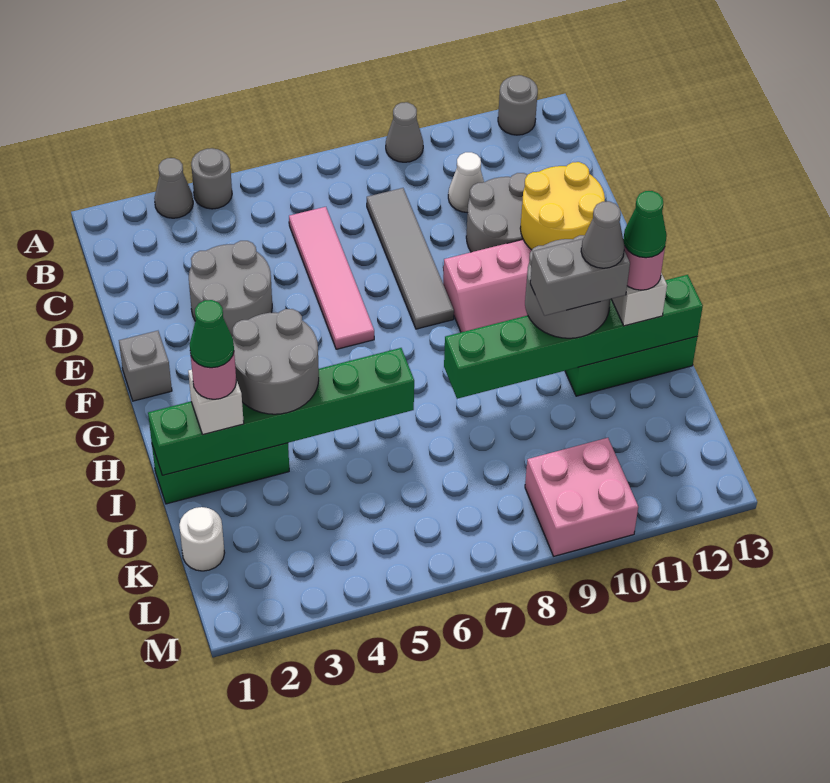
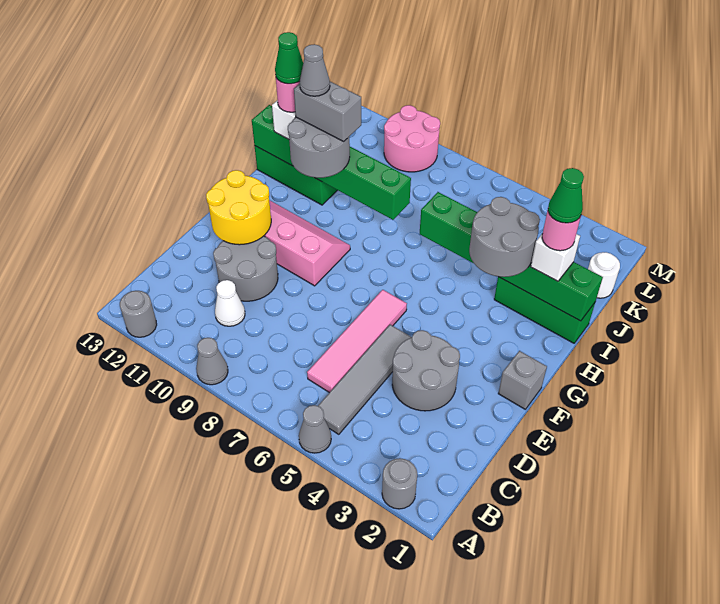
grey 1x1 cone [154,158,193,218] -> grey 1x1 cone moved to [299,405,331,453]
grey 1x1 round brick [191,148,232,209] -> grey 1x1 round brick moved to [382,458,417,509]
grey 1x4 tile [367,188,454,329] -> grey 1x4 tile moved to [318,325,411,434]
pink 2x2 brick [525,438,638,556] -> pink 2x2 round brick [384,105,440,172]

